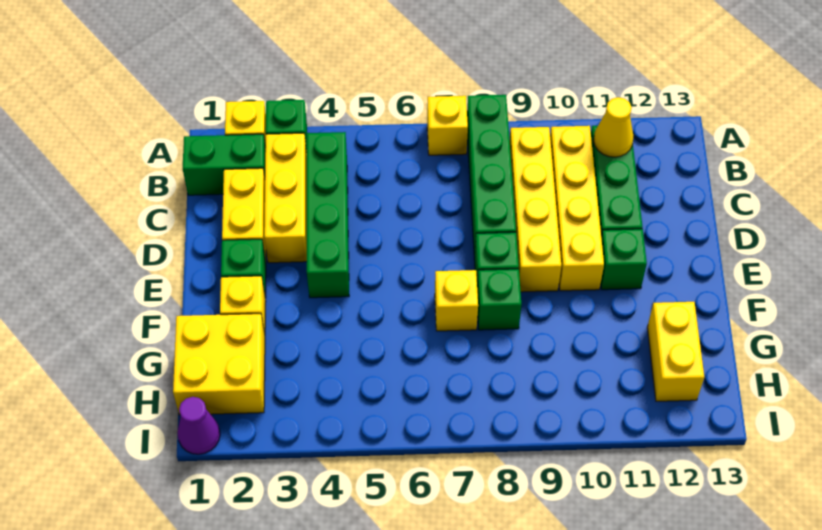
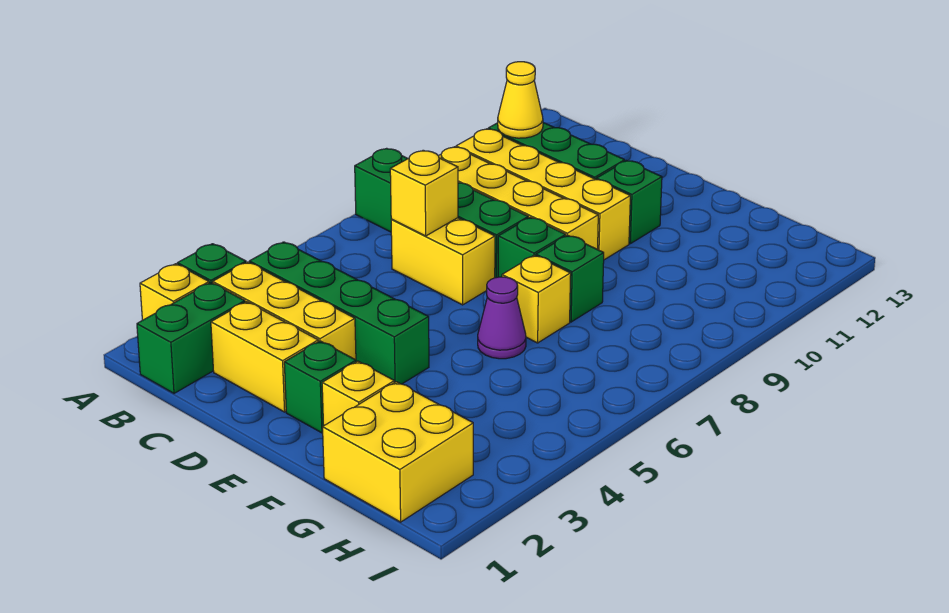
yellow 1x1 brick [427,96,468,155] -> yellow 1x1 brick moved to [390,150,458,236]
yellow 1x2 brick [647,302,704,401] -> yellow 1x2 brick moved to [391,218,495,305]
purple 1x1 cone [177,397,220,454] -> purple 1x1 cone moved to [478,277,526,359]

